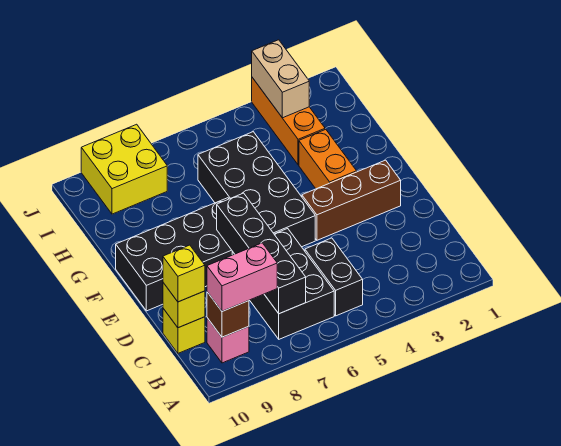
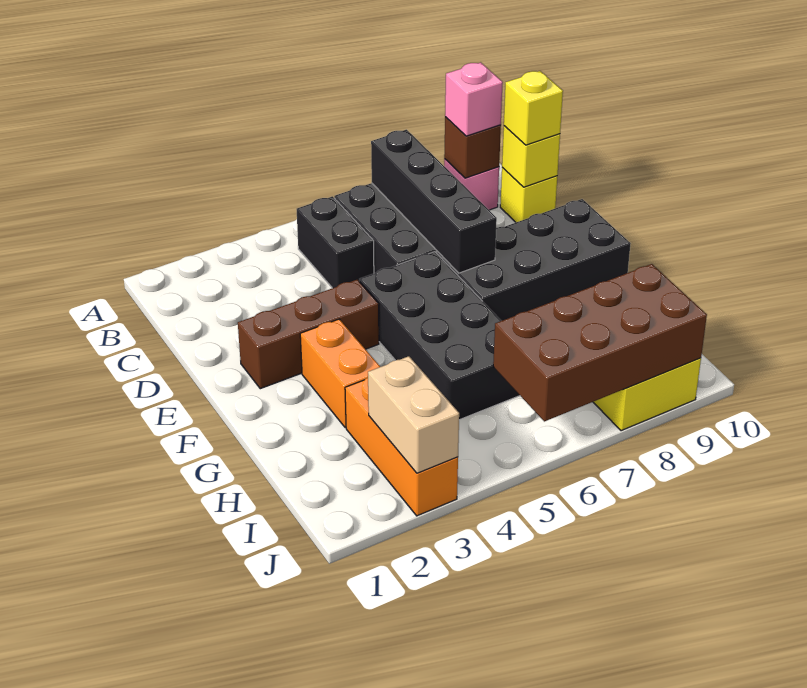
pink 1x2 brick [207,243,277,311] -> pink 1x1 brick [445,62,503,136]
none -> brown 2x4 brick [493,264,707,421]

